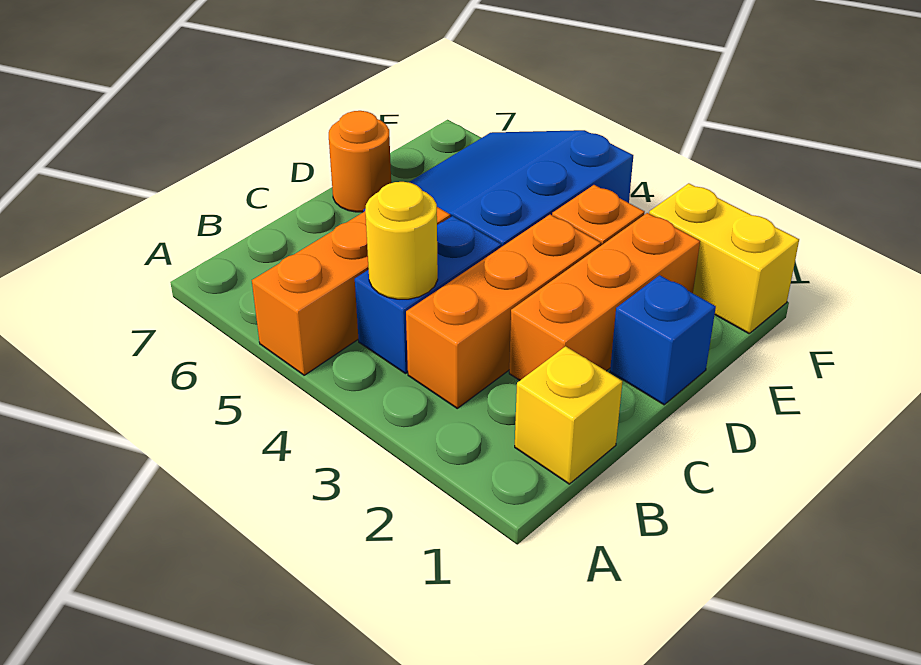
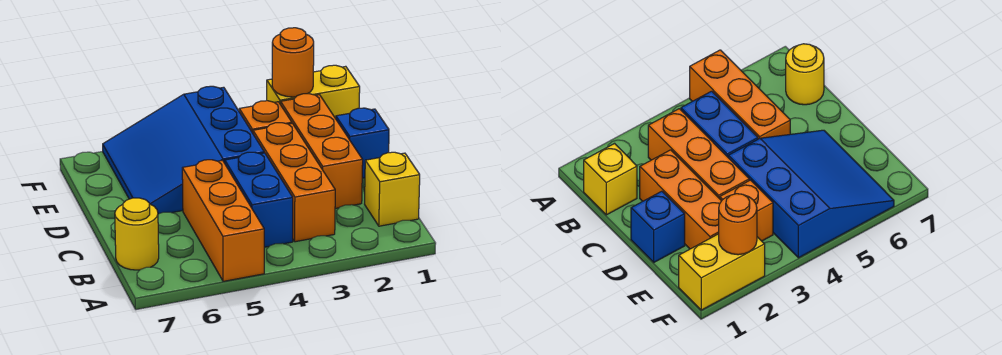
yellow 1x1 round brick [365,182,438,299] -> yellow 1x1 round brick moved to [115,198,159,270]
orange 1x1 round brick [329,111,391,212] -> orange 1x1 round brick moved to [272,28,314,97]

